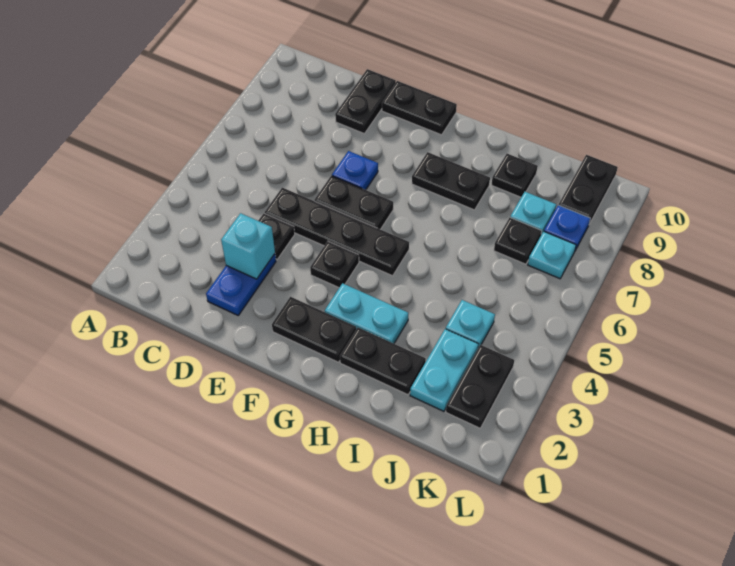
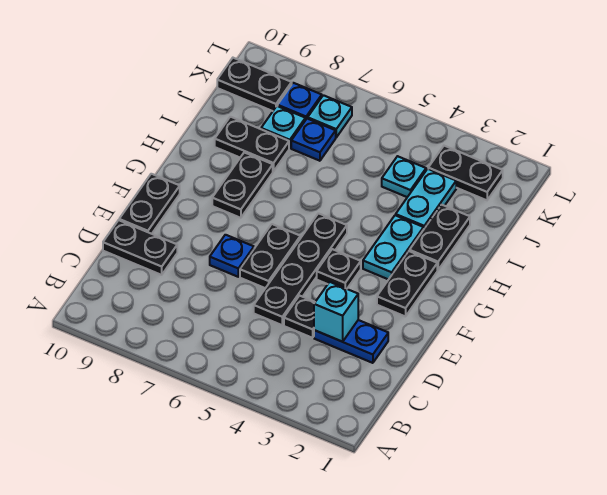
black 1x1 plate [492,154,538,197] -> black 1x2 plate [215,117,289,171]
cyan 1x2 plate [410,329,478,411] -> cyan 1x2 plate turned to [396,169,456,228]
black 1x1 plate [494,218,542,264] -> blue 1x1 plate [291,118,336,161]

